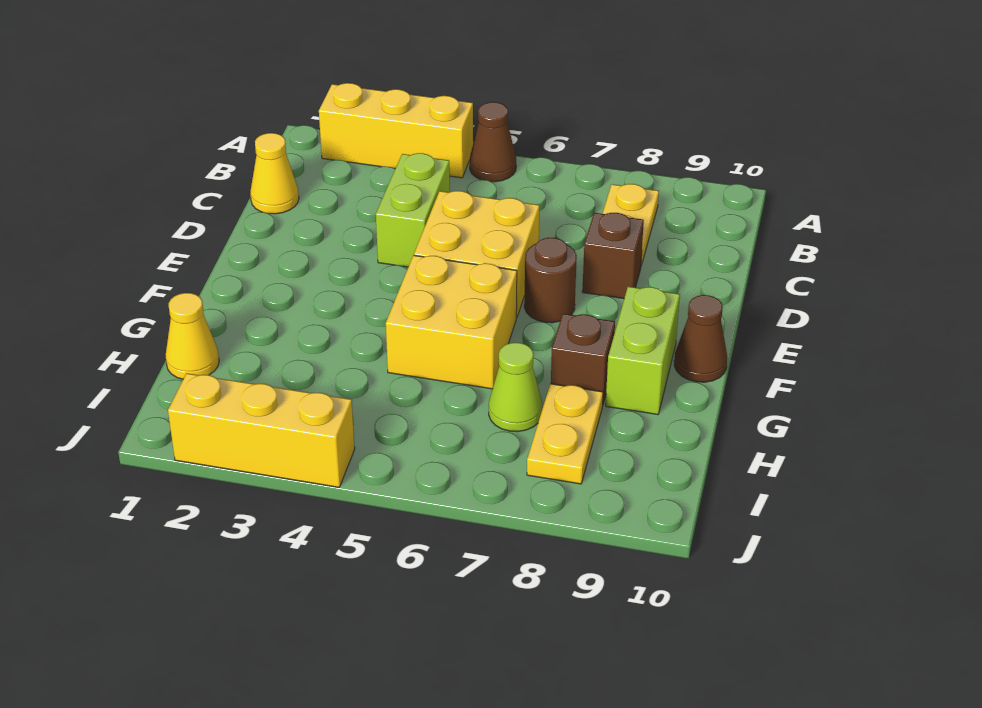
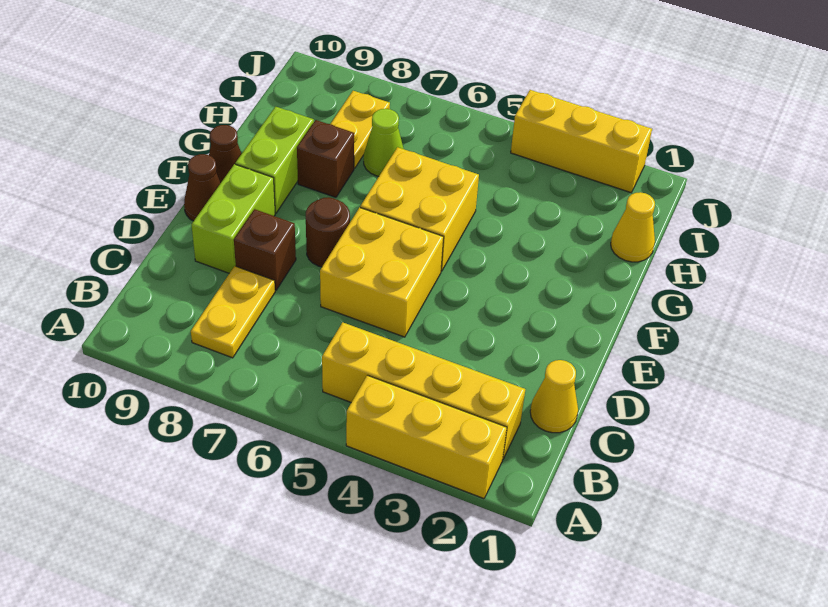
brown 1x1 cone [470,102,516,182] -> brown 1x1 cone moved to [184,154,220,221]
none -> yellow 1x4 brick [322,322,525,459]
lime 1x2 brick [376,153,450,267] -> lime 1x2 brick moved to [191,164,275,273]

